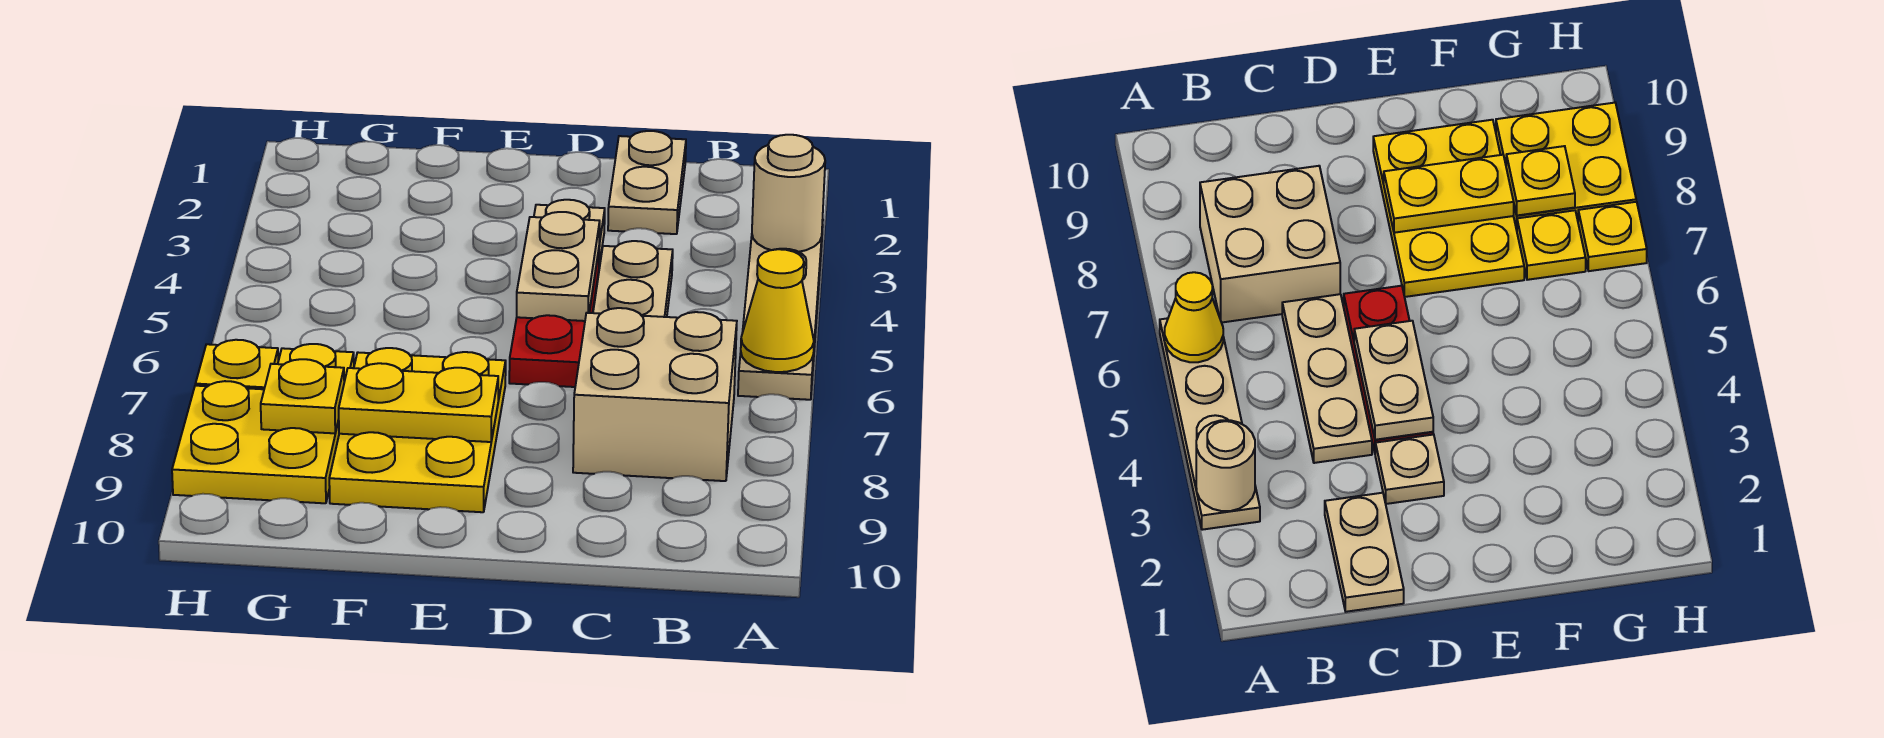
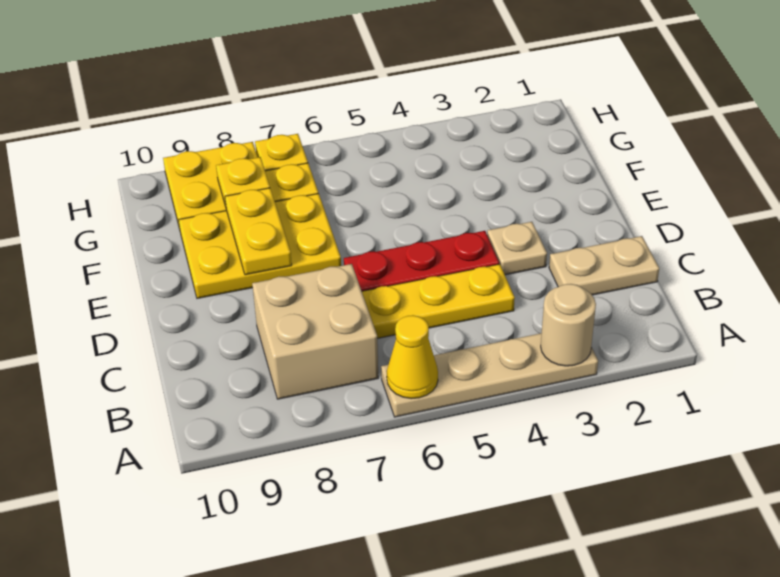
tan 1x3 plate [593,241,673,317] -> yellow 1x3 plate [362,264,515,339]
tan 1x2 plate [517,212,600,321] -> none

